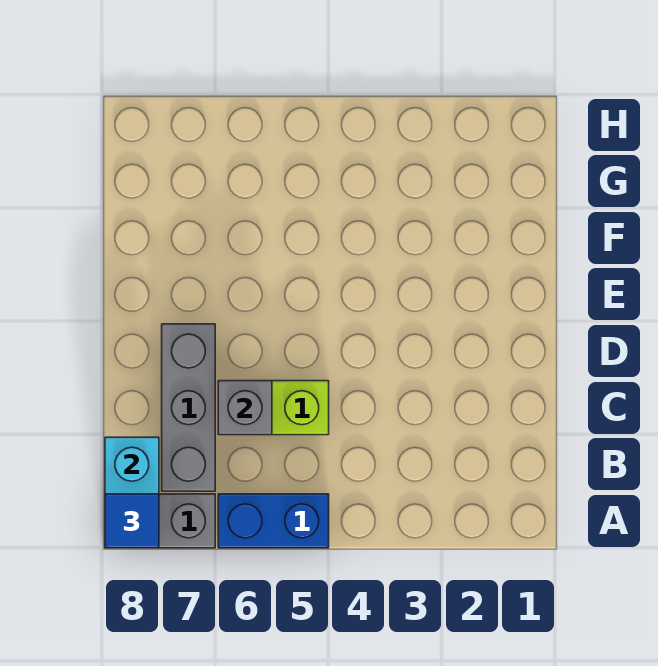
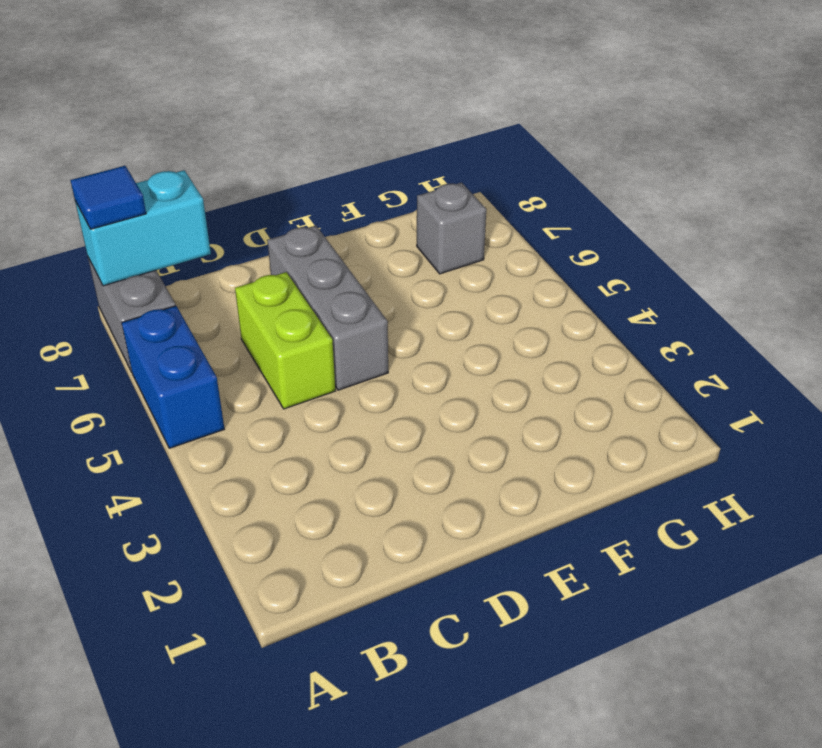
grey 1x3 brick [162,324,215,491] -> grey 1x3 brick turned to [267,226,388,390]
grey 1x1 brick [218,381,272,435] -> grey 1x1 brick moved to [417,183,486,274]

